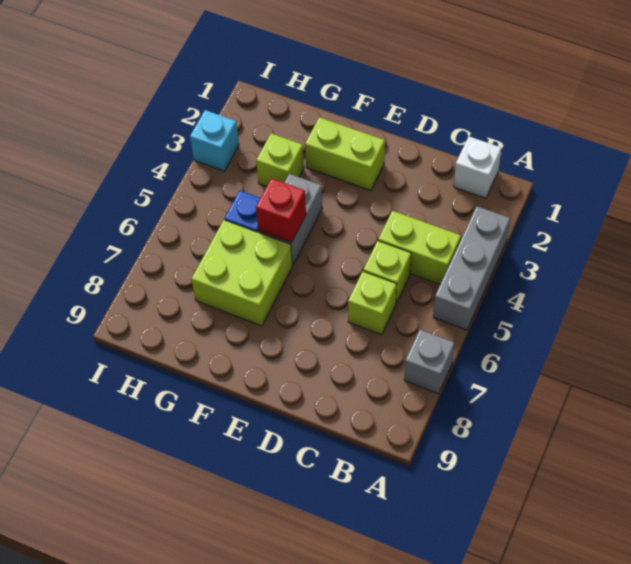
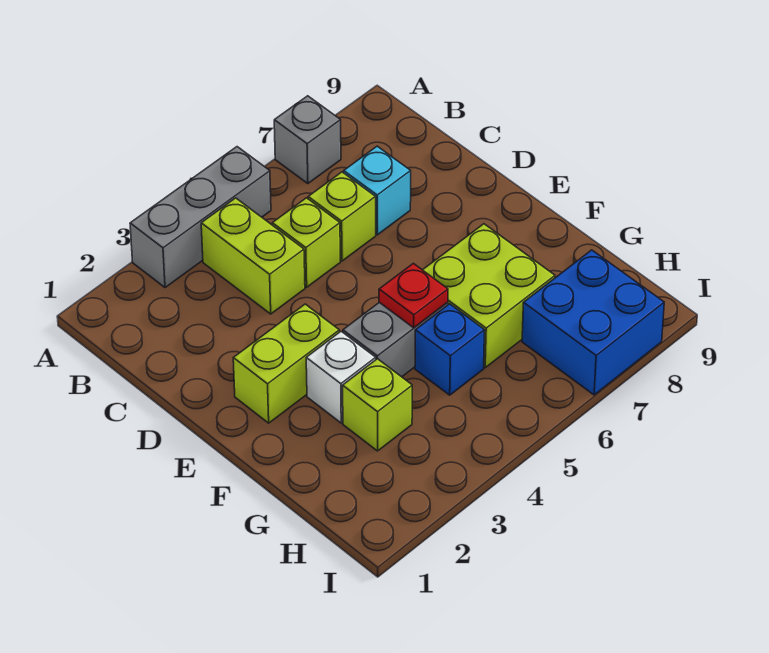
white 1x1 brick [454,137,501,198] -> white 1x1 brick moved to [306,331,376,423]
lime 1x2 brick [305,117,385,191] -> lime 1x2 brick turned to [233,304,339,423]
red 1x1 brick [256,178,306,243] -> red 1x1 plate [379,263,448,328]
none -> blue 2x2 brick [522,250,664,395]
cyan 1x1 brick [190,110,239,171] -> cyan 1x1 brick moved to [344,146,411,235]

